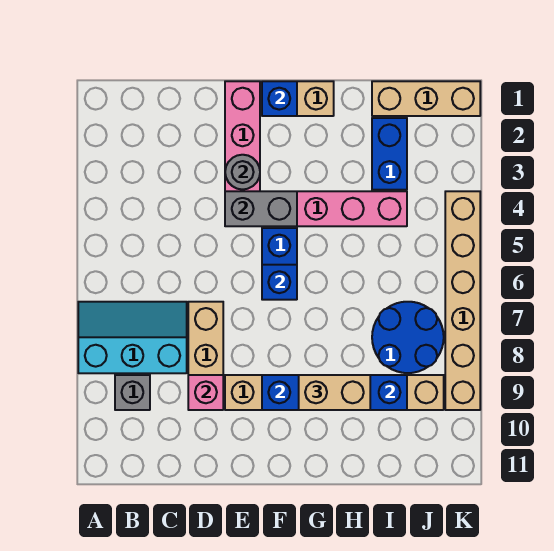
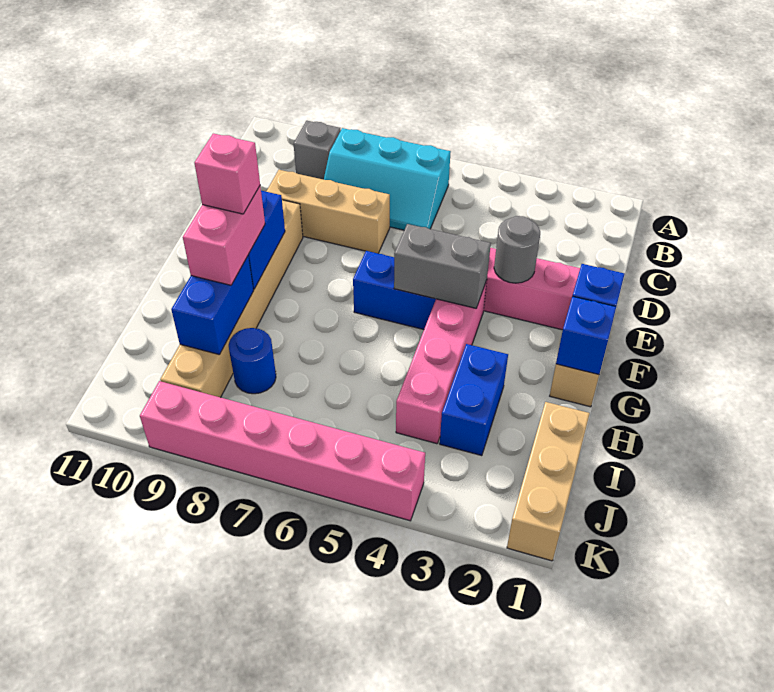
cyan 2x3 slope [78,302,187,373] -> cyan 2x3 slope turned to [324,128,451,230]
pink 1x1 brick [188,375,223,410] -> pink 1x1 brick moved to [195,134,260,214]
grey 1x2 brick [225,191,297,226] -> grey 1x2 brick turned to [394,224,491,308]
blue 1x1 brick [262,265,297,300] -> blue 1x1 brick moved to [556,296,616,375]
tan 1x2 brick [299,375,370,410] -> pink 1x2 brick [183,186,265,285]
blue 1x2 brick [372,118,407,190] -> blue 1x2 brick turned to [440,344,508,456]
blue 2x2 round brick [372,302,444,373] -> blue 1x1 round brick [229,328,276,394]
tan 1x6 brick [445,191,480,410] -> pink 1x6 brick [140,381,425,521]

